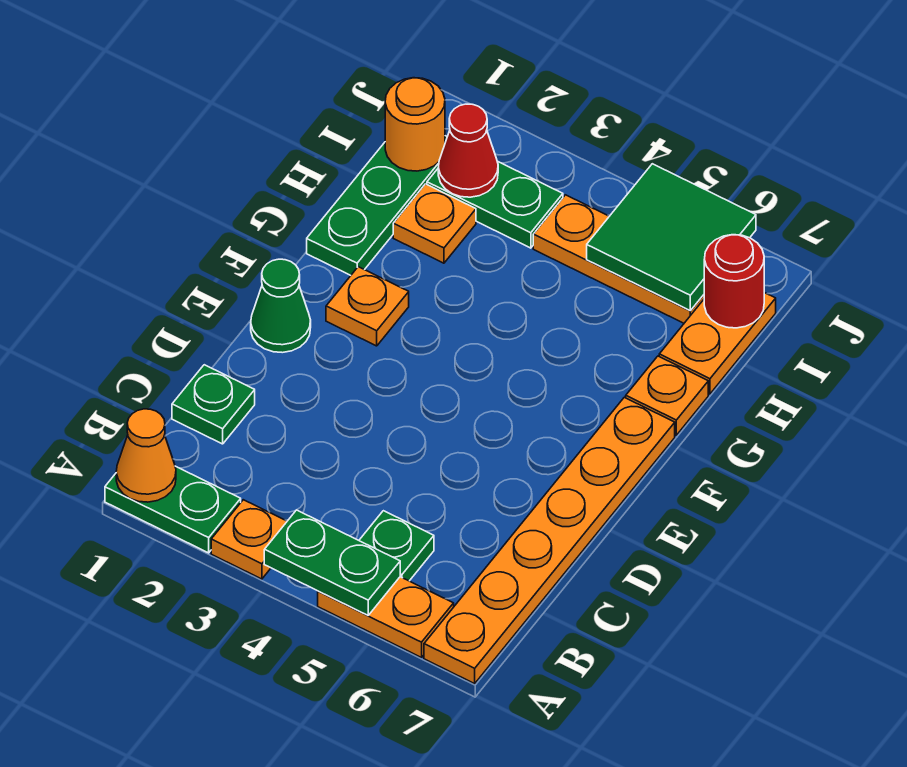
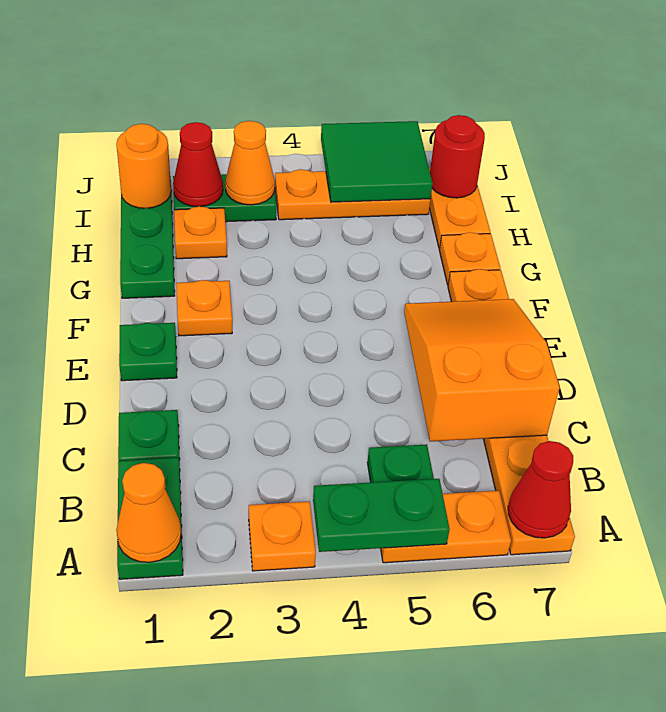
green 1x2 plate [105,466,241,553] -> green 1x2 plate turned to [117,458,183,579]
none -> red 1x1 cone [508,441,573,538]
none -> orange 2x3 slope [404,299,560,441]
green 1x1 cone [251,259,311,353] -> green 1x1 plate [119,323,177,381]
none -> orange 1x1 cone [225,121,275,205]

